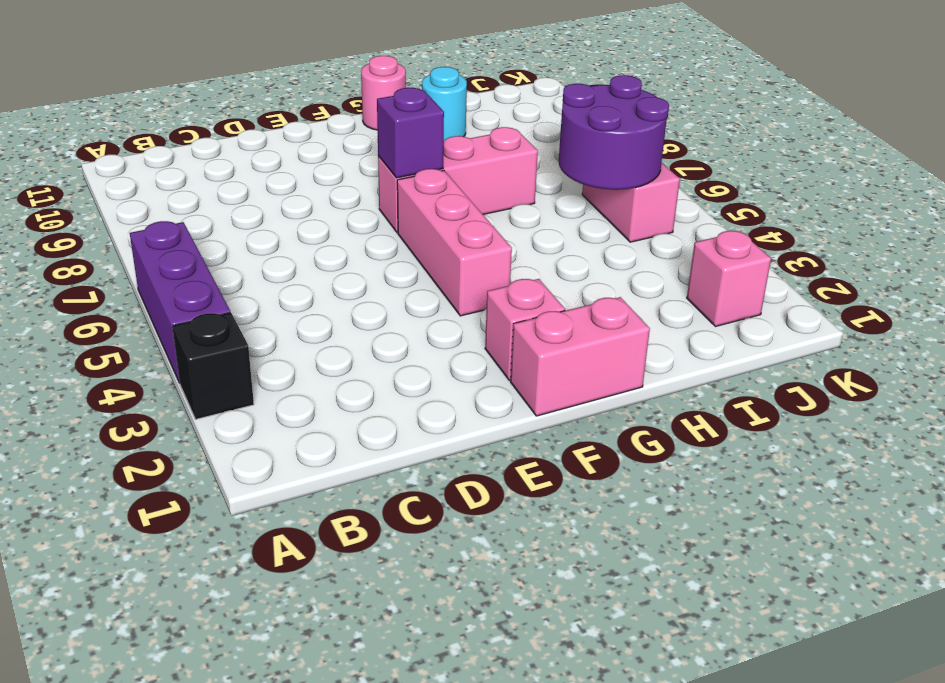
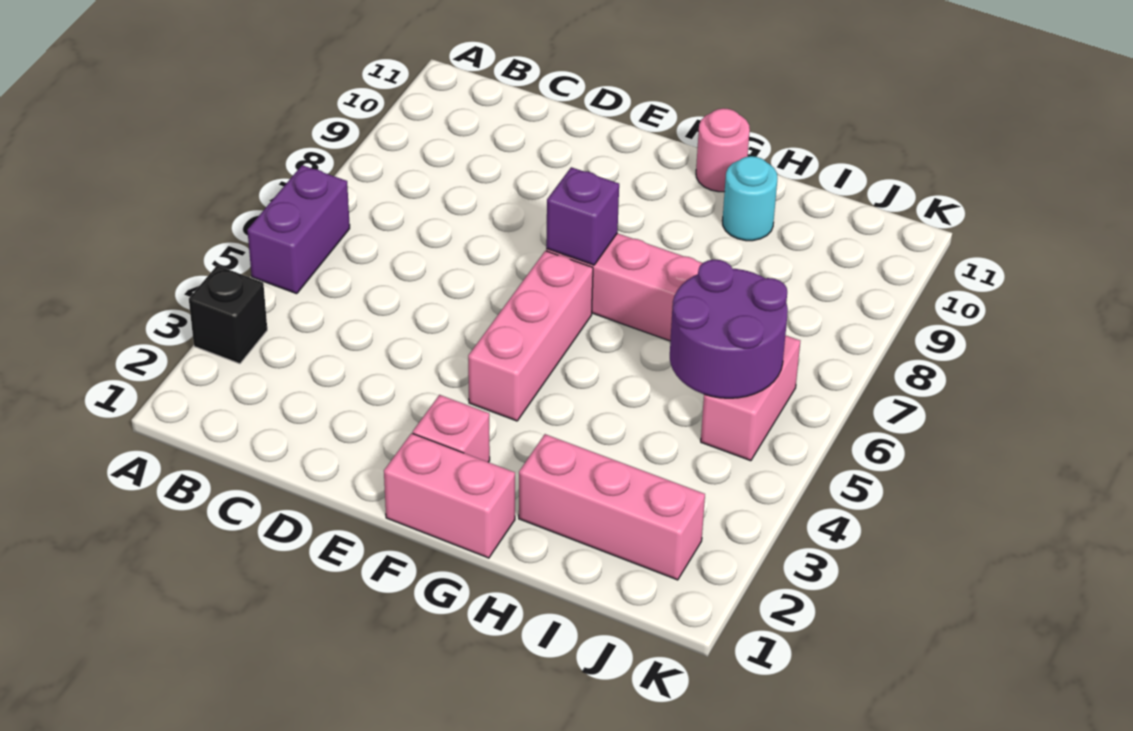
purple 1x3 brick [130,221,230,383] -> purple 1x2 brick [247,165,350,294]
pink 1x1 brick [687,231,771,327] -> pink 1x3 brick [519,434,705,580]

